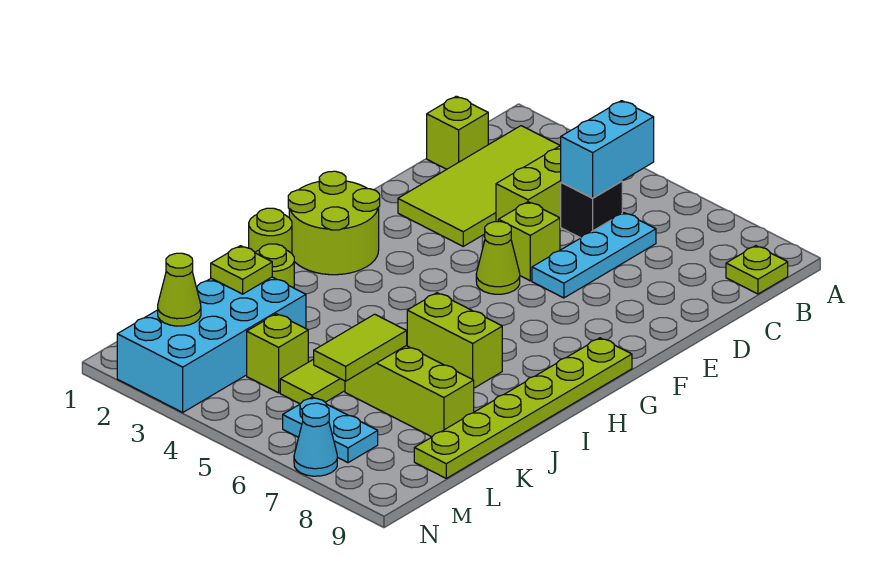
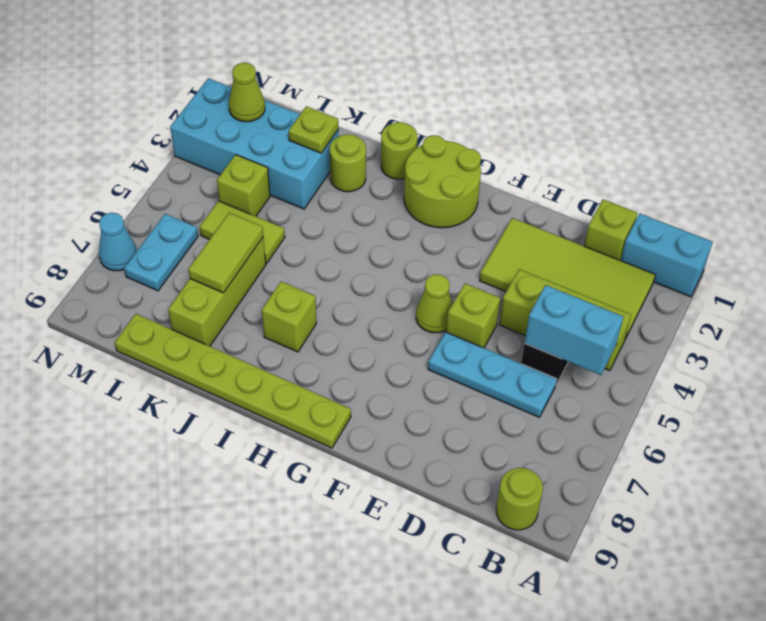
none -> cyan 1x2 brick [621,214,713,297]
lime 1x1 plate [726,246,788,294] -> lime 1x1 round brick [496,468,543,530]
lime 1x2 brick [407,293,502,388] -> lime 1x1 brick [262,281,316,352]
lime 1x2 tile [314,314,407,381] -> lime 1x2 tile turned to [188,213,263,293]

